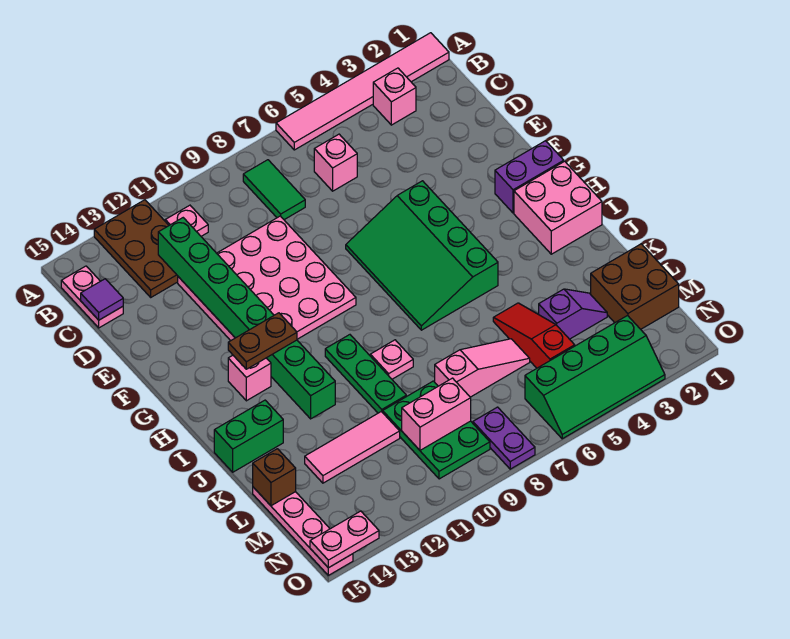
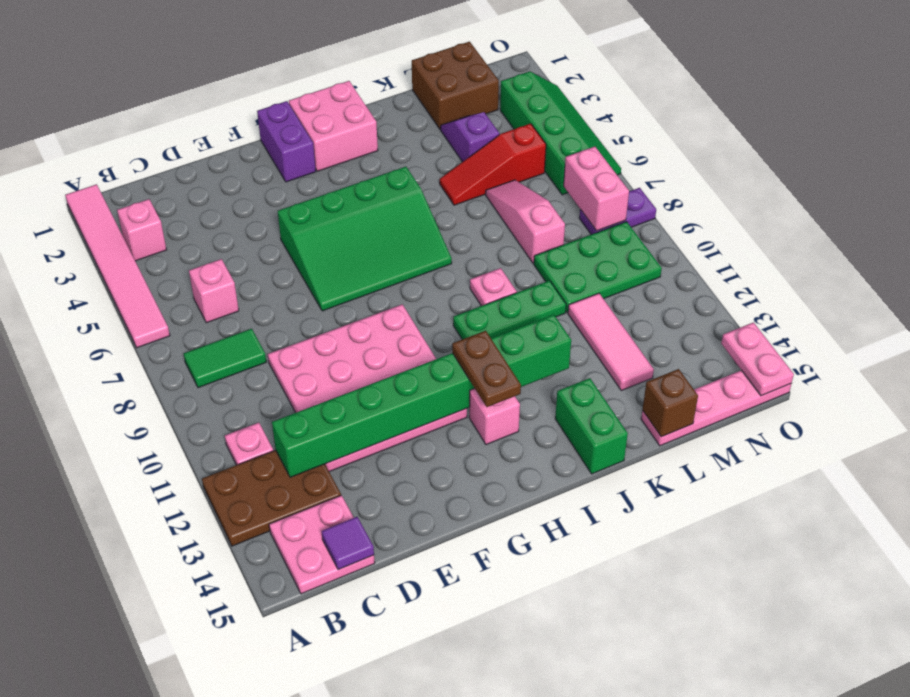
pink 1x2 plate [61,266,123,328] -> pink 2x2 plate [269,495,375,594]
pink 1x2 brick [402,378,471,450] -> pink 1x2 brick moved to [564,147,629,231]

